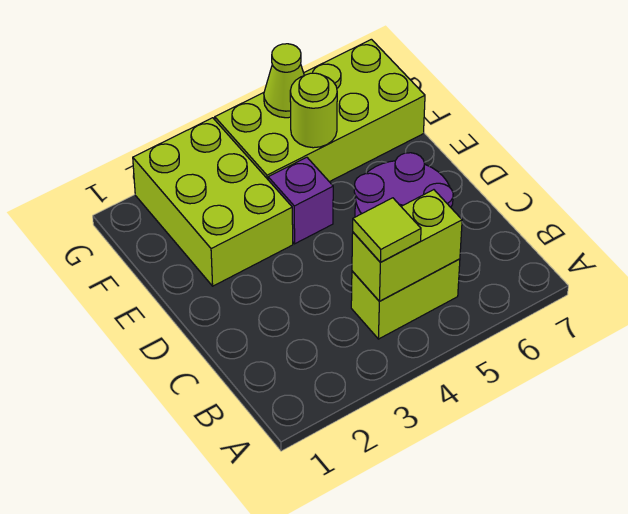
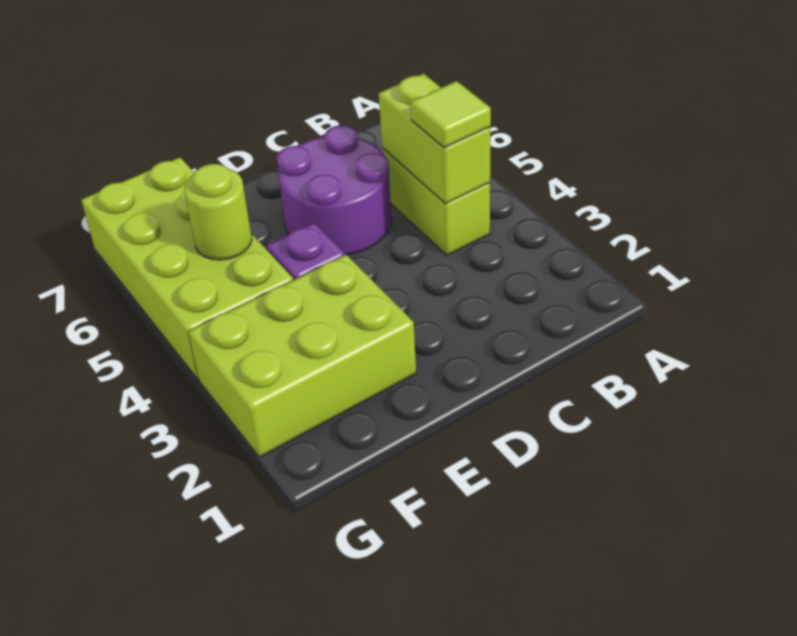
lime 1x1 cone [264,44,304,118] -> none

